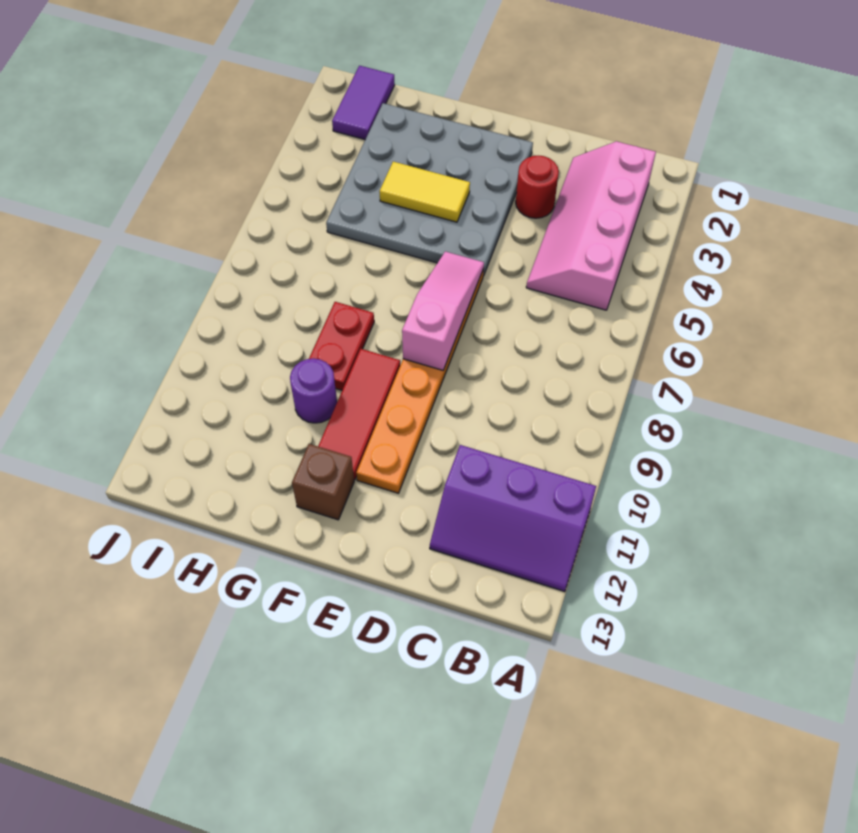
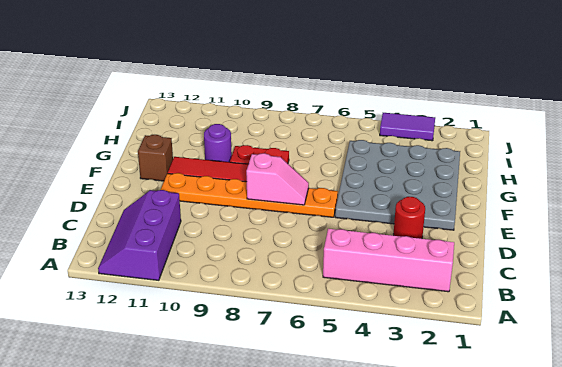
pink 1x3 slope [402,251,484,370] -> pink 1x2 slope [246,153,309,205]
yellow 1x2 tile [379,162,470,222] -> none
purple 1x2 tile [332,66,395,139] -> purple 1x2 tile moved to [380,113,435,141]

